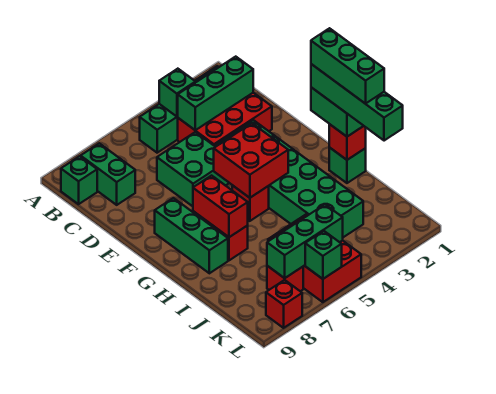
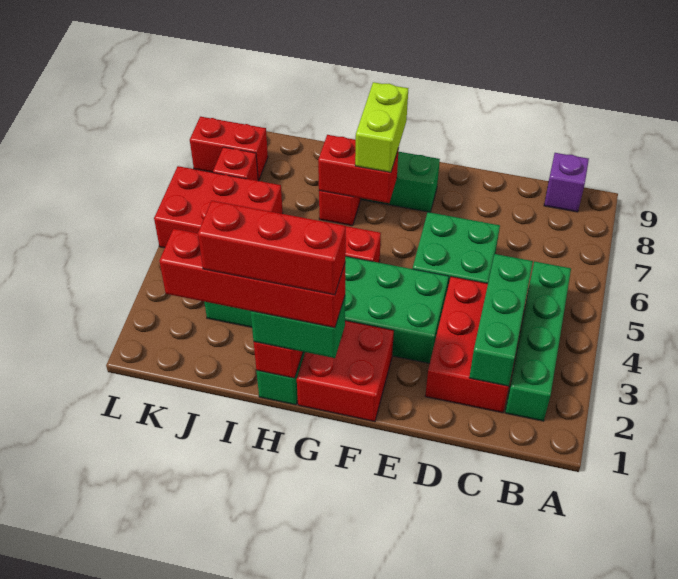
green 1x1 brick [159,69,196,117] -> none
green 1x2 brick [81,143,135,205] -> none
green 1x1 brick [61,156,97,204] -> purple 1x1 brick [544,153,589,212]
red 2x2 brick [214,123,288,198] -> red 2x2 brick moved to [297,321,394,422]
green 1x4 brick [311,64,403,141] -> red 1x4 brick [159,229,345,328]
green 1x3 brick [311,28,384,104] -> red 1x3 brick [198,201,346,295]
none -> lime 1x2 brick [355,82,408,172]
green 1x3 brick [267,205,343,278] -> none
green 1x1 brick [305,231,342,279] -> none
red 1x1 brick [266,280,302,328] -> red 1x2 brick [190,117,268,181]

